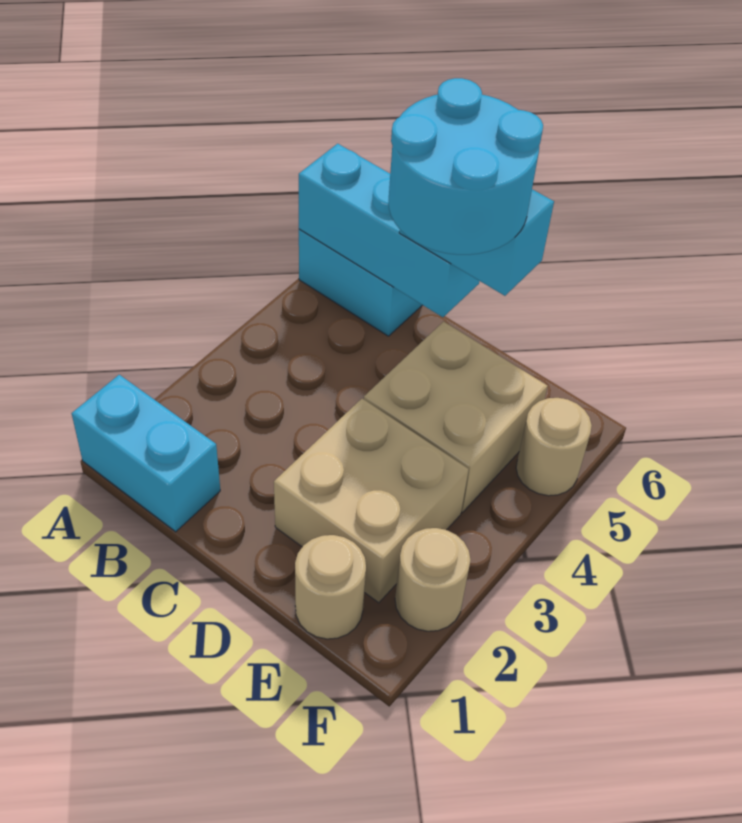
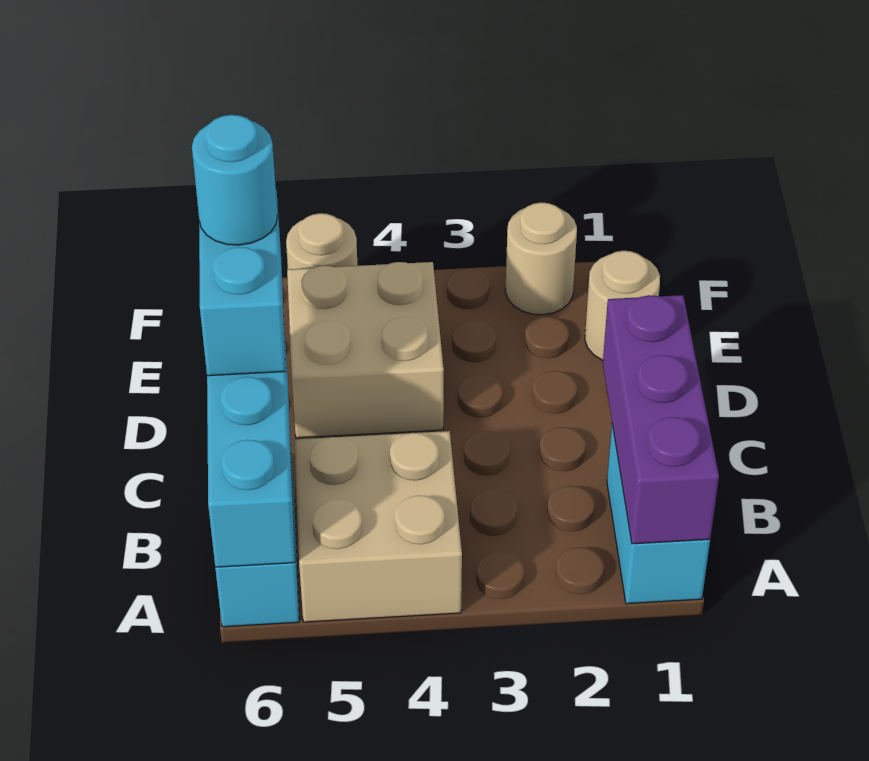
none -> purple 1x3 brick [603,295,719,544]
cyan 2x2 round brick [389,78,543,255] -> cyan 1x1 round brick [192,115,278,245]
tan 2x2 brick [274,399,469,603] -> tan 2x2 brick moved to [294,431,462,622]

